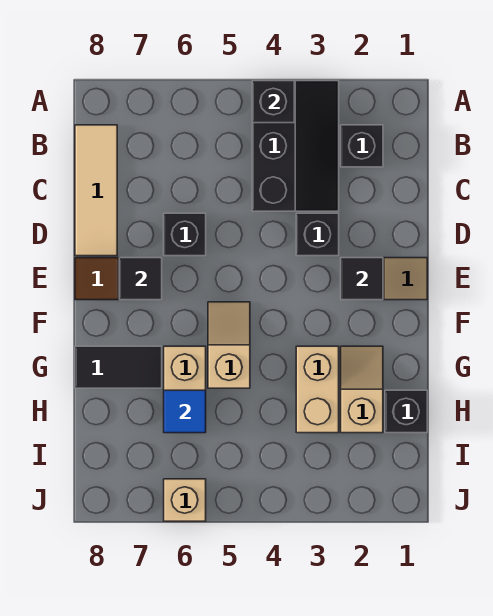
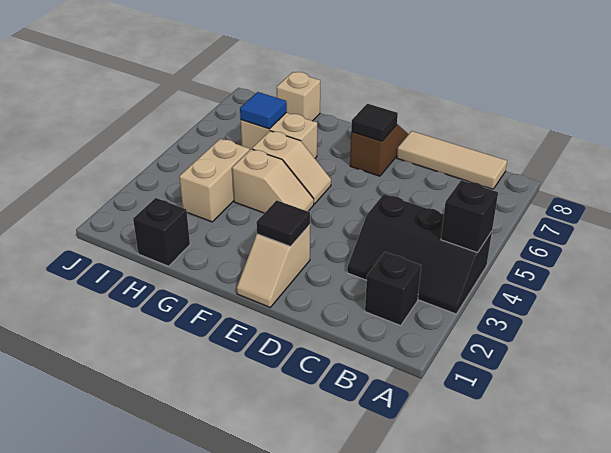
black 1x1 brick [296,213,339,256] -> none
black 1x1 brick [164,213,206,256] -> none
tan 1x2 slope [341,346,383,433] -> tan 1x2 slope moved to [232,149,314,213]
tan 1x2 brick [296,346,339,433] -> tan 1x2 brick turned to [179,139,250,222]
black 1x2 tile [75,346,162,388] -> none
tan 1x1 brick [164,479,206,521] -> tan 1x1 brick moved to [277,72,320,121]

